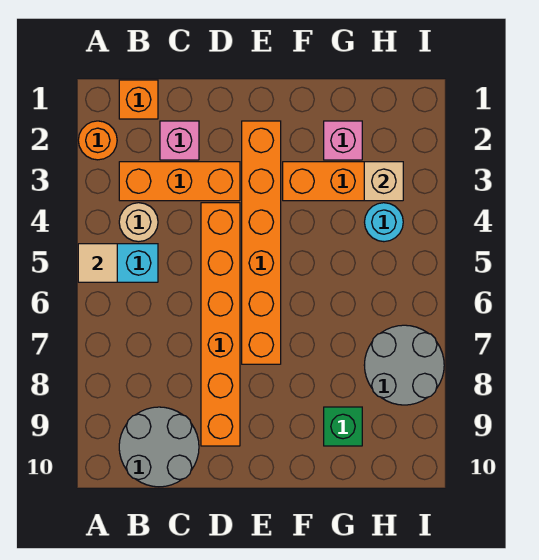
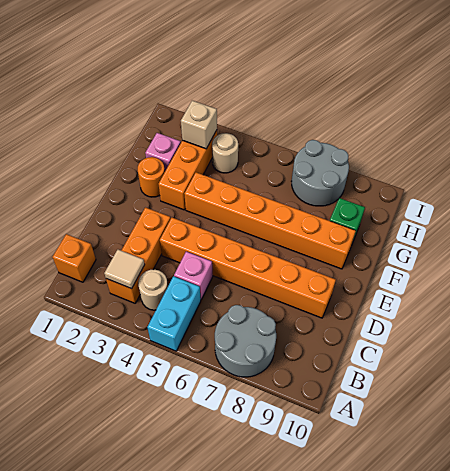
orange 1x1 round brick [78,121,117,160] -> orange 1x1 round brick moved to [138,157,165,197]
tan 1x1 tile [78,244,117,282] -> tan 1x1 tile moved to [104,250,145,289]
grey 2x2 round brick [119,407,199,487] -> grey 2x2 round brick moved to [215,305,276,377]
pink 1x1 brick [160,121,199,160] -> pink 1x1 brick moved to [174,252,213,299]
orange 1x6 brick [242,121,281,364] -> orange 1x6 brick moved to [184,172,356,269]
cyan 1x1 round brick [365,203,403,242] -> tan 1x1 round brick [212,133,238,173]

